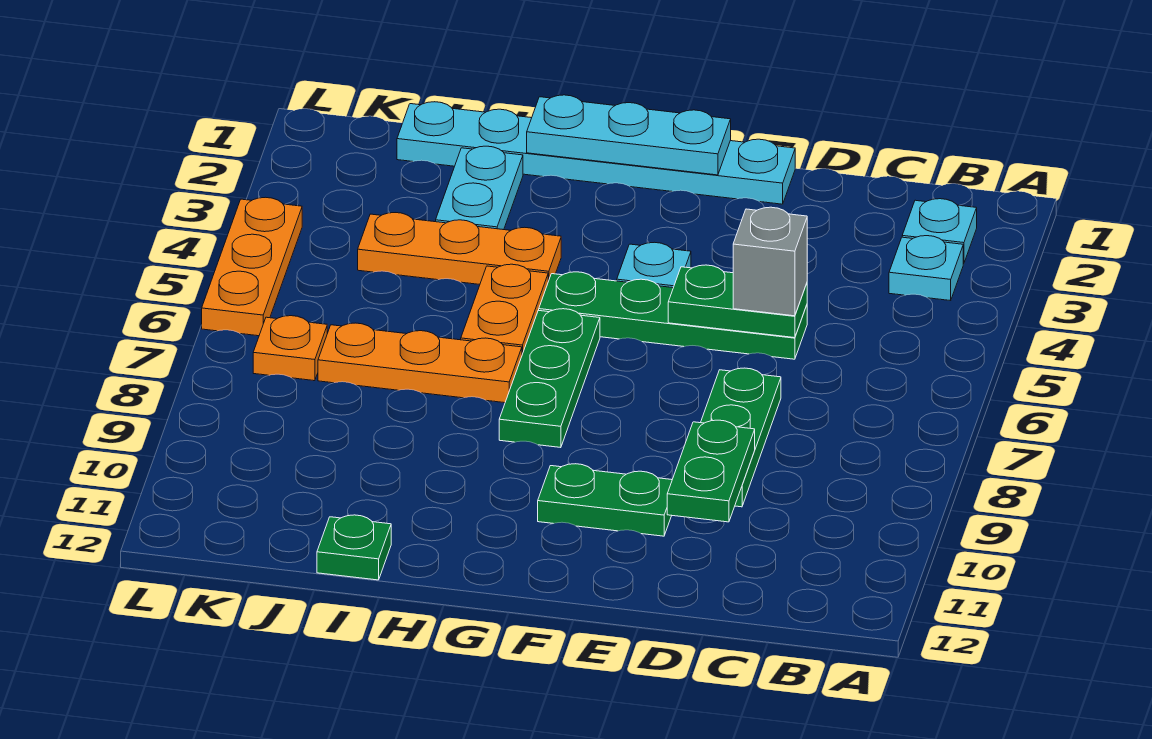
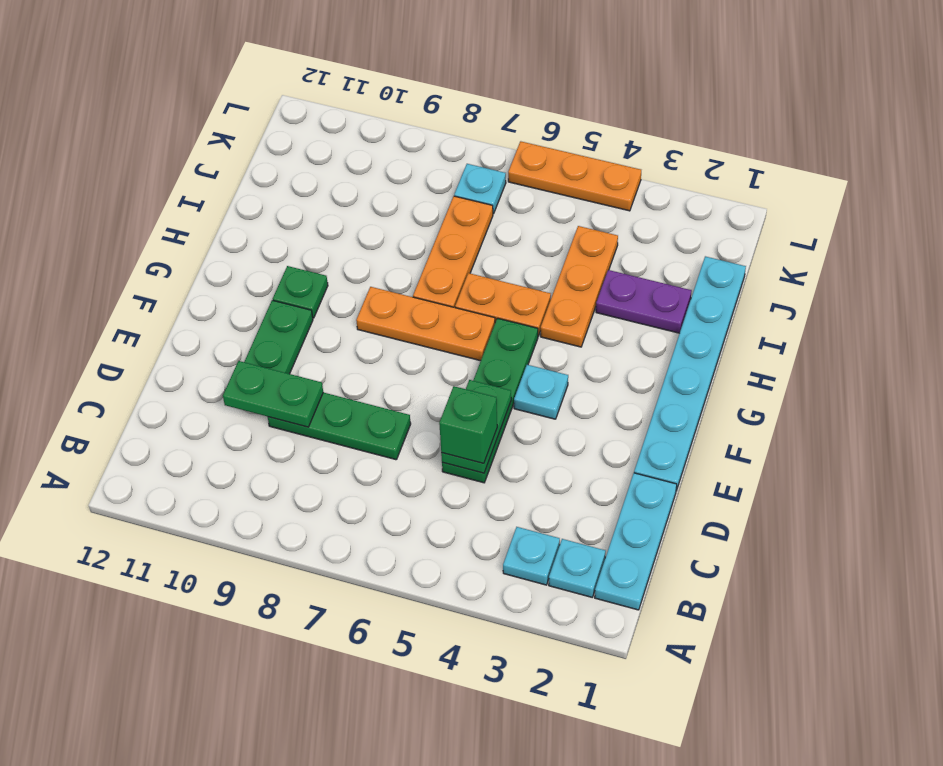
grey 1x1 brick [733,207,807,316] -> green 1x1 brick [439,386,497,463]
cyan 1x3 plate [527,95,731,175] -> cyan 1x3 plate moved to [595,473,677,610]
green 1x3 plate [499,309,600,448] -> orange 1x3 plate [356,287,495,361]
cyan 1x2 plate [436,146,523,230] -> purple 1x2 plate [596,270,692,333]
green 1x1 plate [317,515,391,580] -> green 1x1 plate moved to [273,266,328,318]
orange 1x1 plate [253,316,327,381] -> cyan 1x1 plate [454,164,506,214]

